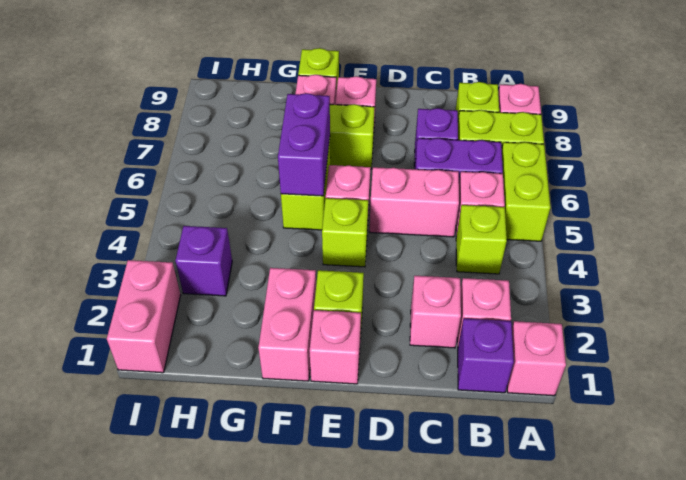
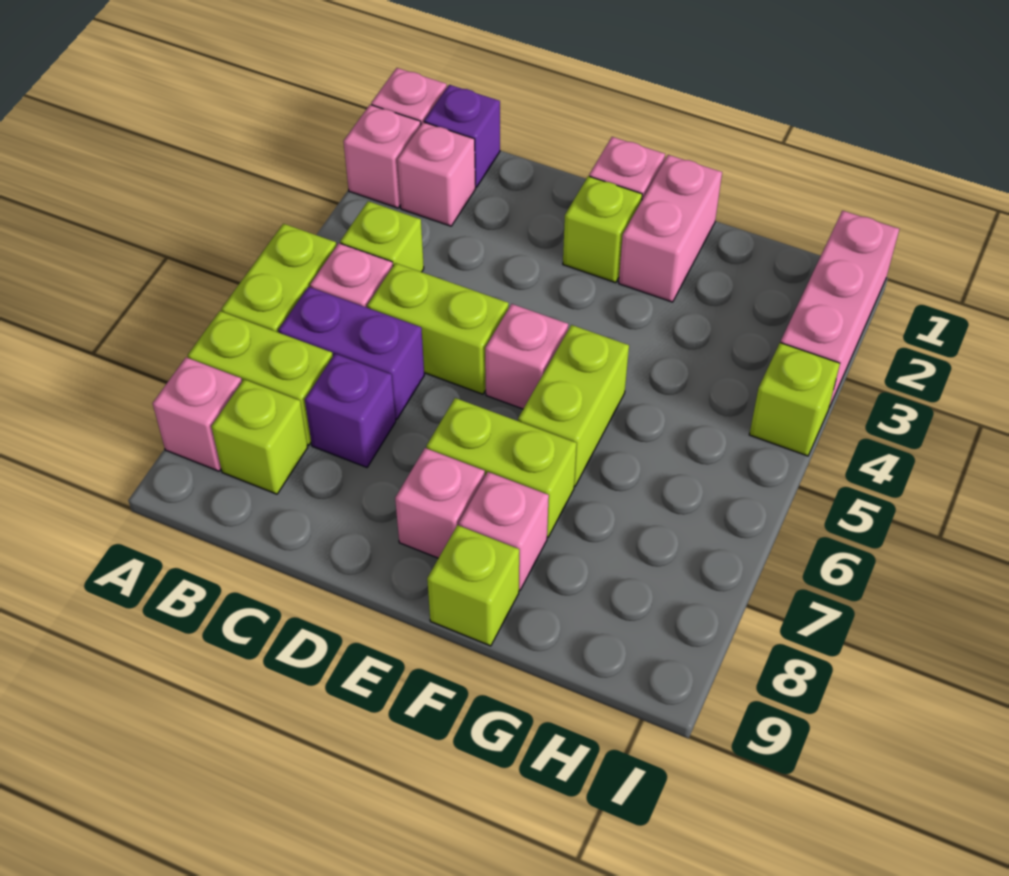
pink 1x1 brick [410,276,461,348] -> pink 1x1 brick moved to [344,105,421,208]
pink 1x2 brick [370,167,459,237] -> lime 1x2 brick [367,263,509,394]
lime 1x1 brick [322,198,368,267] -> lime 1x1 brick moved to [749,343,840,456]
purple 1x2 brick [278,93,330,196] -> none
purple 1x1 brick [176,226,232,296] -> none
pink 1x2 brick [107,260,181,373] -> pink 1x3 brick [780,211,899,407]

